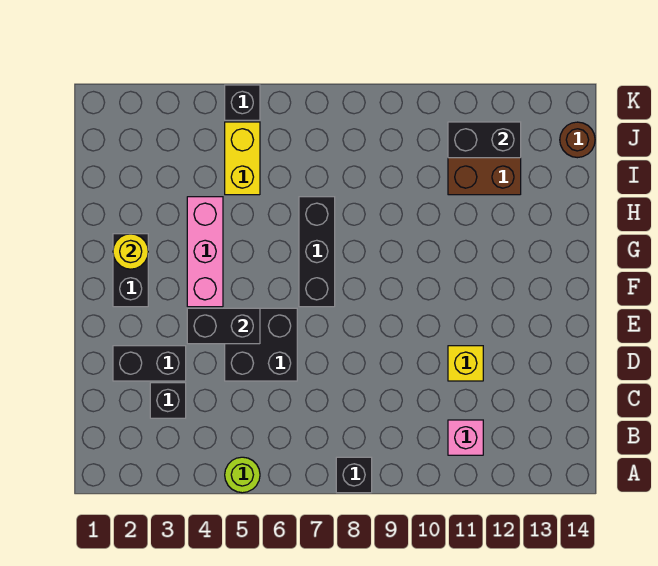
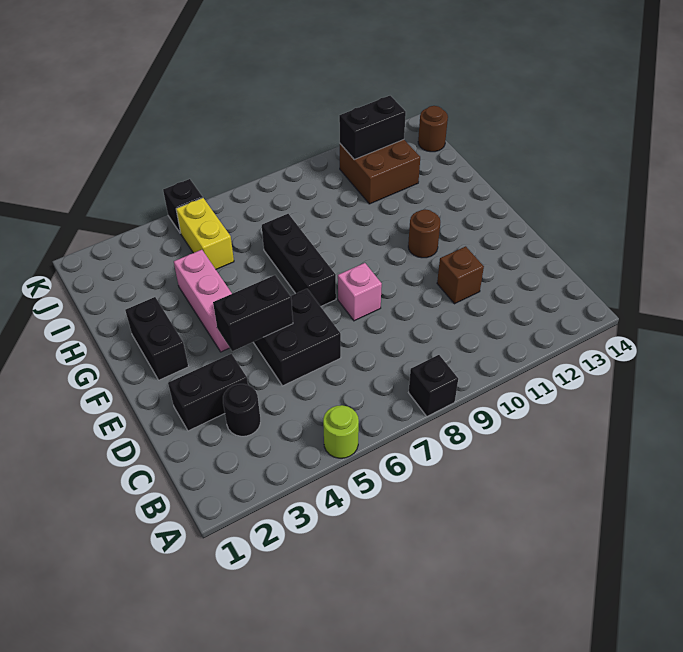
pink 1x1 brick [448,420,483,455] -> pink 1x1 brick moved to [338,263,382,321]
black 1x1 brick [150,383,186,418] -> black 1x1 round brick [223,384,260,436]
yellow 1x1 brick [448,346,483,381] -> brown 1x1 brick [437,246,484,304]
none -> brown 1x1 round brick [408,209,440,258]
yellow 1x1 round brick [113,234,148,269] -> none

